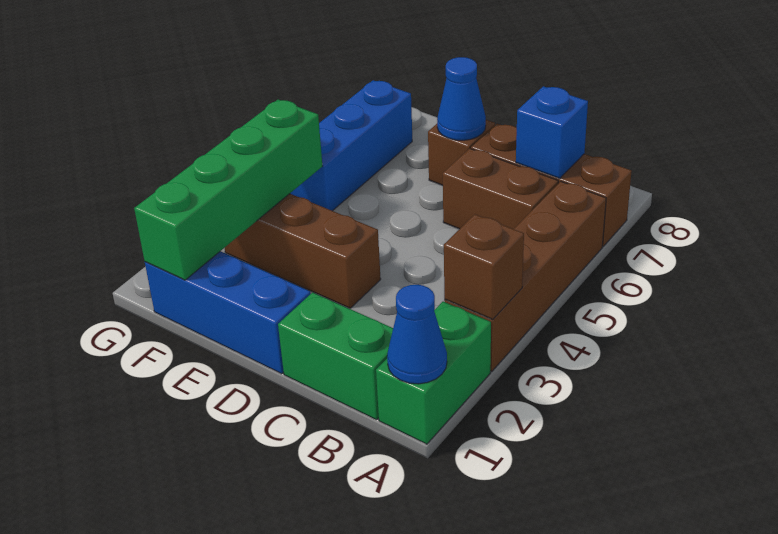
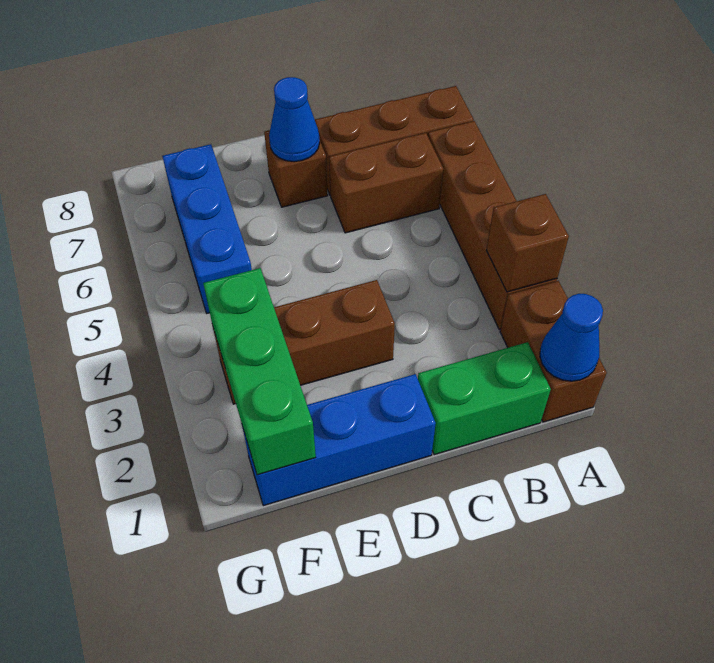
green 1x2 brick [376,302,491,444] -> brown 1x2 brick [500,281,607,422]
blue 1x1 brick [516,86,588,178] -> none
green 1x4 brick [134,100,322,280] -> green 1x3 brick [203,268,316,475]

